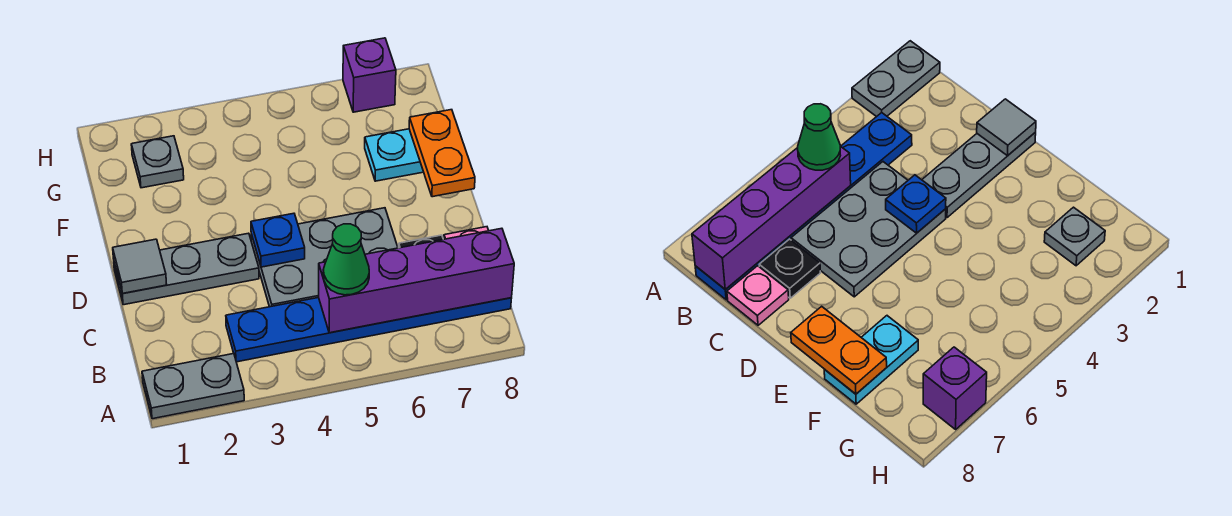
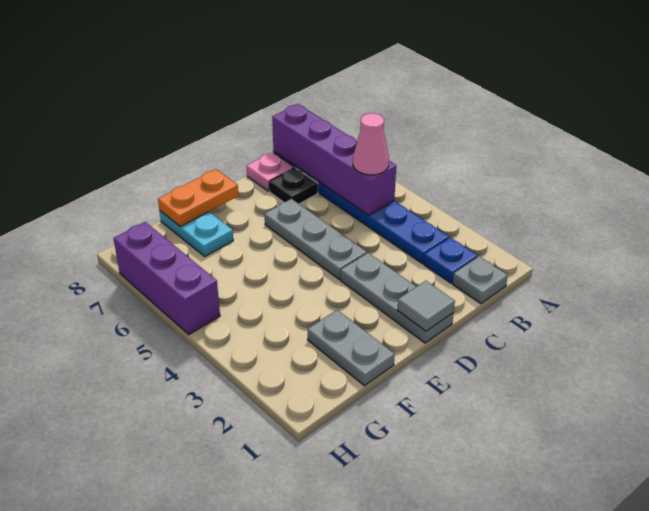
grey 1x2 plate [142,354,244,419] -> grey 1x2 plate moved to [308,310,395,386]
green 1x1 cone [323,224,369,295] -> pink 1x1 cone [353,113,389,175]
grey 2x3 plate [251,208,398,307] -> grey 1x3 plate [265,199,367,280]
blue 1x1 plate [251,213,305,267] -> blue 1x1 plate moved to [424,238,478,283]
grey 1x1 plate [131,136,184,188] -> grey 1x1 plate moved to [453,256,508,304]
purple 1x1 brick [343,38,396,112] -> purple 1x3 brick [113,222,220,335]

